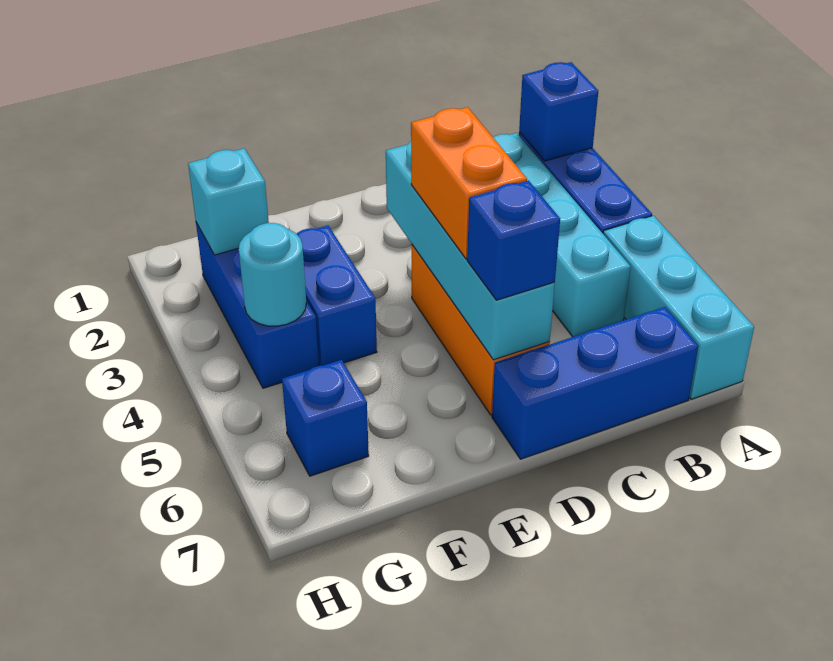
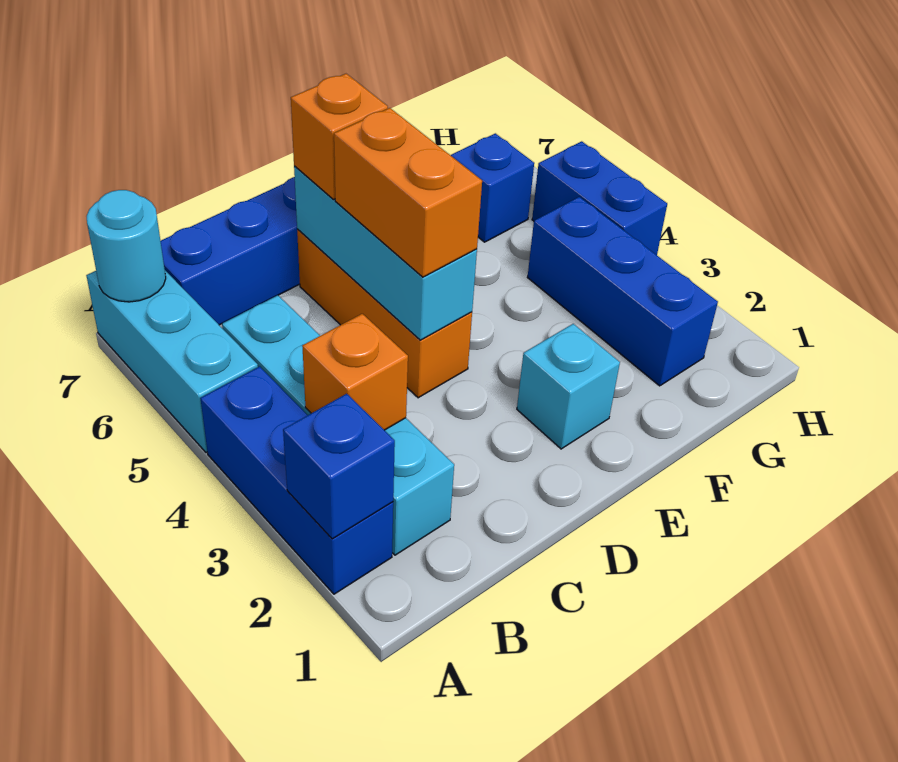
none -> orange 1x1 brick [302,314,408,430]
cyan 1x4 brick [386,141,555,360] -> cyan 1x3 brick [294,166,477,340]
blue 1x1 brick [467,181,560,300] -> orange 1x1 brick [291,74,388,200]
blue 1x2 brick [297,226,377,366] -> blue 1x2 brick moved to [532,141,667,255]
cyan 1x1 brick [188,148,269,255] -> cyan 1x1 brick moved to [517,324,620,449]
cyan 1x1 round brick [239,223,306,326] -> cyan 1x1 round brick moved to [87,190,166,302]

